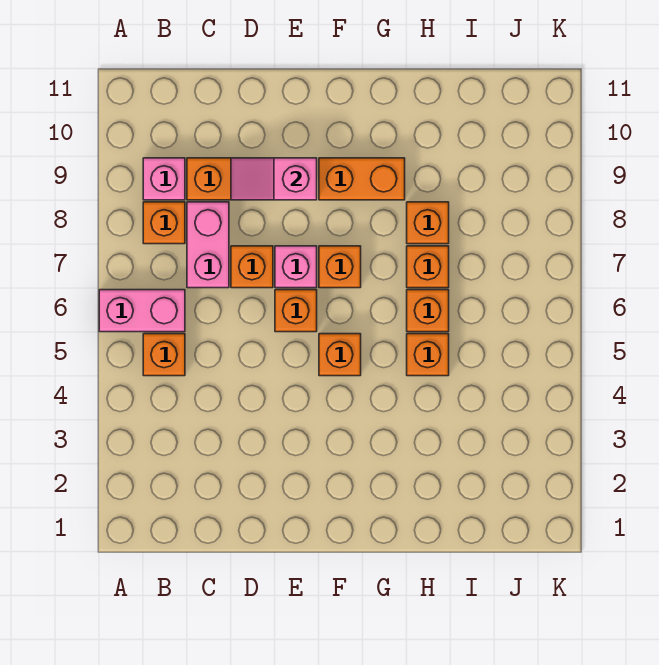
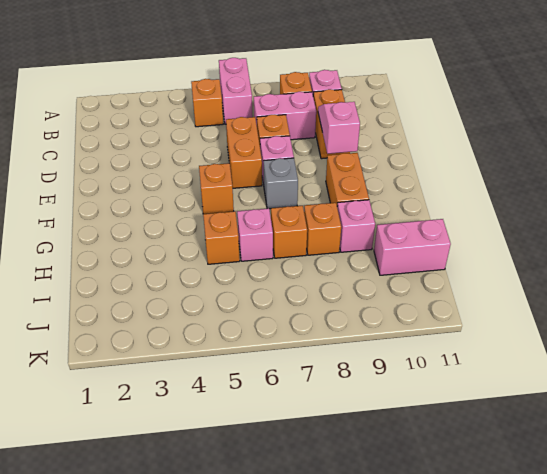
orange 1x1 brick [275,290,317,332] -> orange 1x2 brick [226,117,262,188]
orange 1x1 brick [319,246,361,288] -> grey 1x1 brick [264,158,298,209]
orange 1x1 brick [407,290,449,332] -> pink 1x1 brick [237,208,273,261]
none -> pink 1x1 brick [337,200,375,252]
none -> pink 1x2 brick [374,219,451,275]

